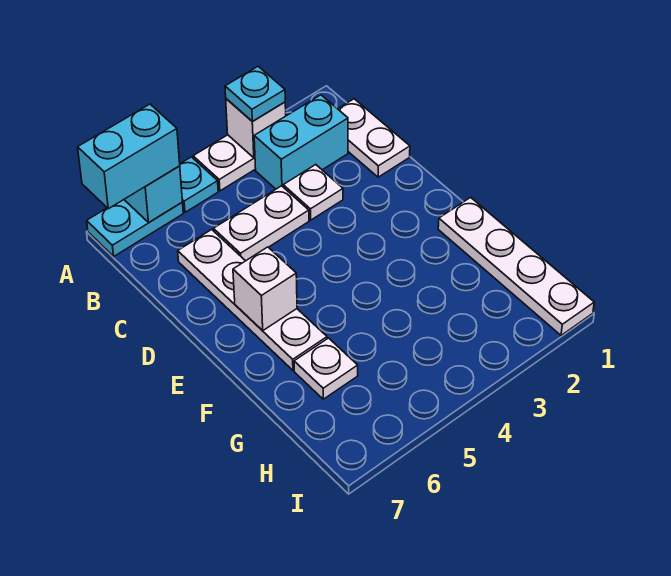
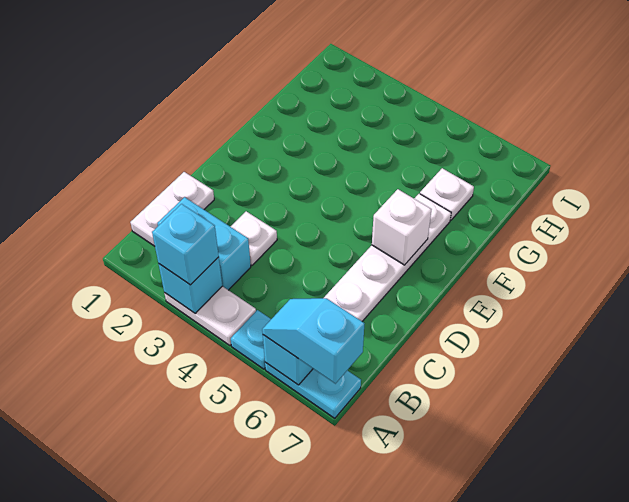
white 1x1 brick [226,99,286,158] -> cyan 1x1 brick [158,257,222,313]
cyan 1x1 plate [225,67,285,122] -> cyan 1x1 brick [152,204,219,285]
cyan 1x2 brick [78,104,180,209] -> cyan 1x2 slope [262,298,364,384]
white 1x2 plate [214,186,309,261] -> none
white 1x4 plate [438,197,594,335] -> none

